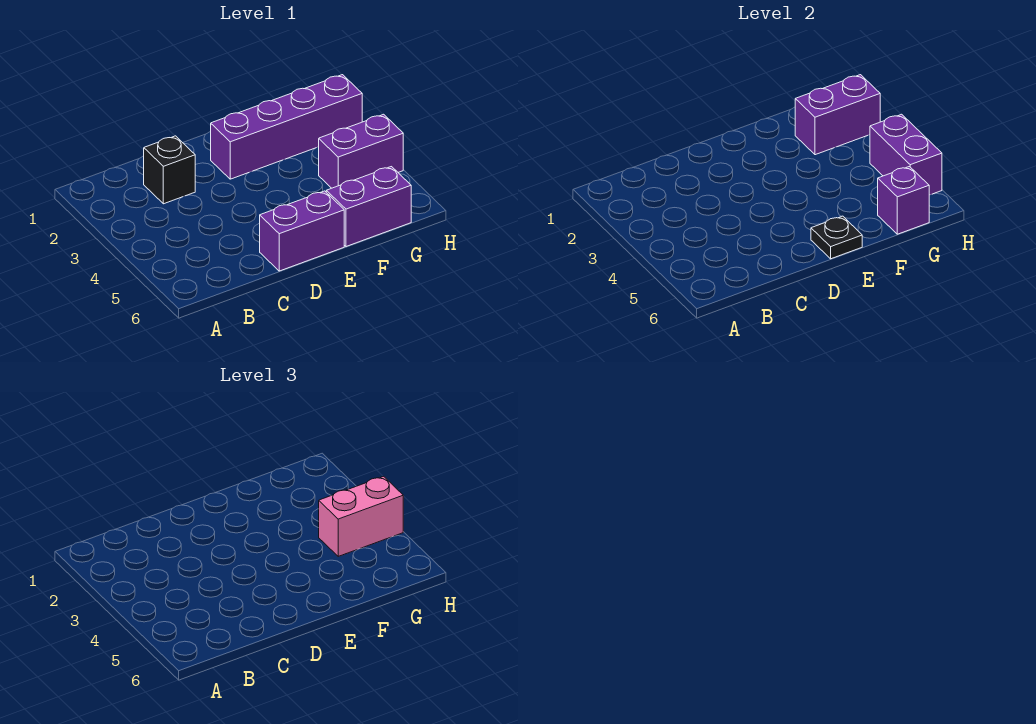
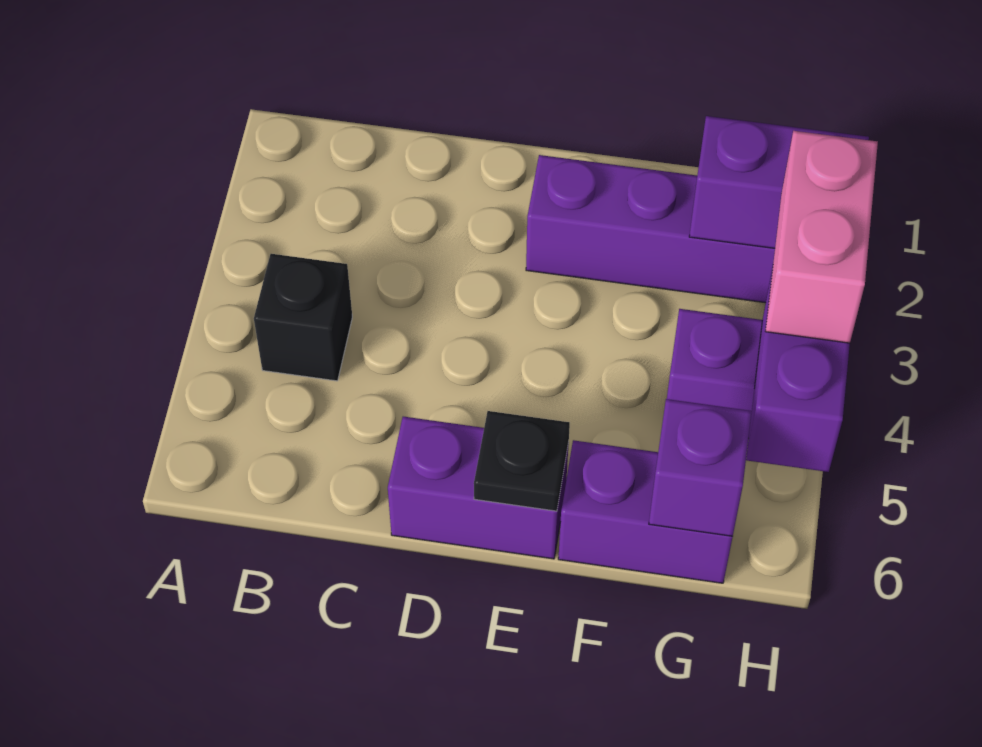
black 1x1 brick [144,136,195,204] -> black 1x1 brick moved to [254,254,352,381]
pink 1x2 brick [319,476,403,556] -> pink 1x2 brick turned to [765,131,878,343]

